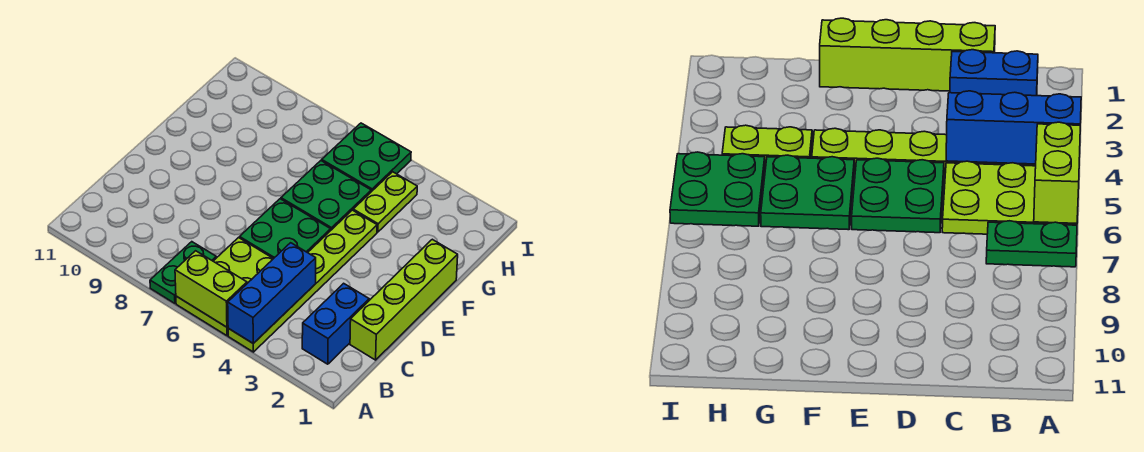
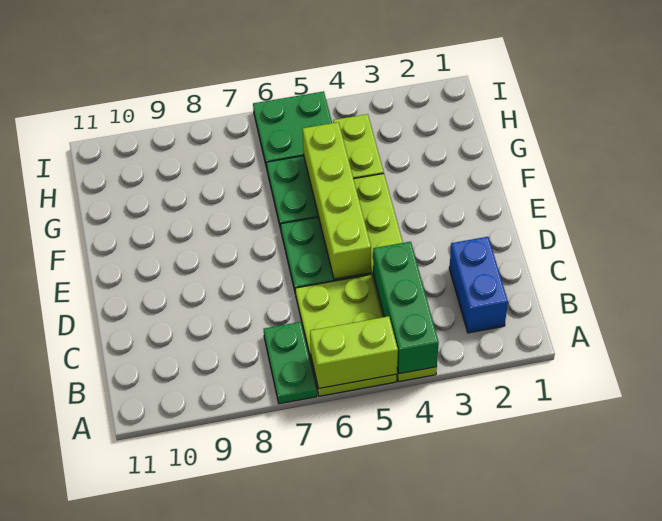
blue 1x3 brick [228,243,316,343] -> green 1x3 brick [373,242,439,374]
lime 1x4 brick [350,239,458,360] -> lime 1x4 brick moved to [303,122,371,279]

